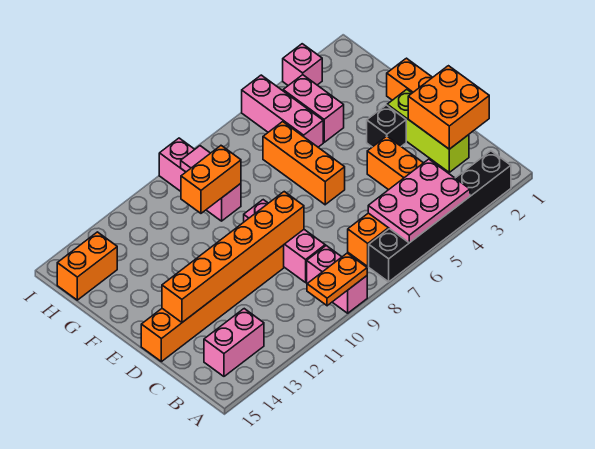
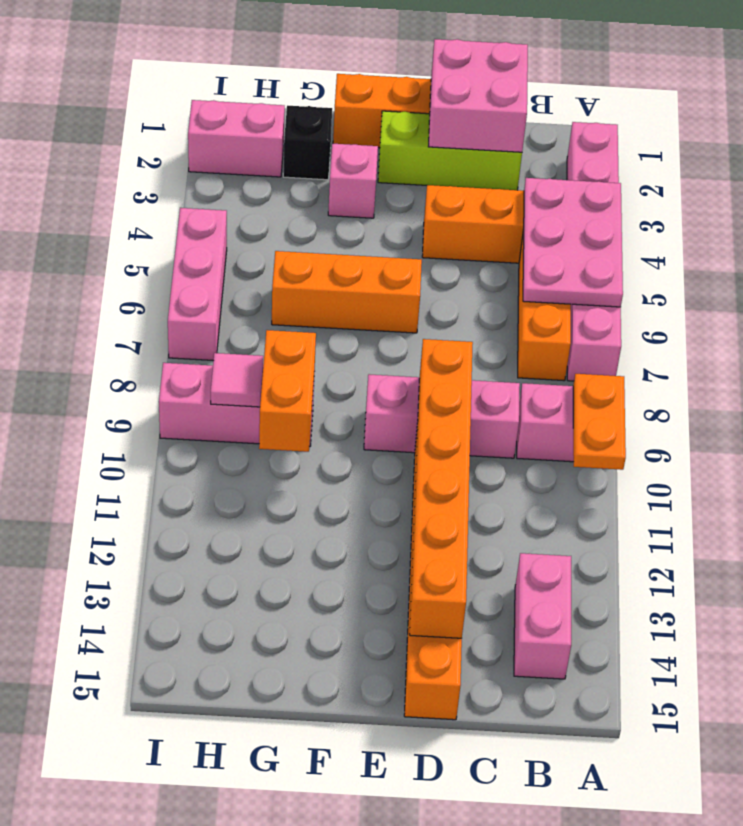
black 1x6 brick [369,151,511,282] -> pink 1x6 brick [567,122,621,381]
orange 2x2 brick [408,66,489,149] -> pink 2x2 brick [428,39,528,152]
black 1x1 brick [367,105,406,147] -> black 1x1 brick moved to [283,106,332,180]
pink 1x2 brick [283,75,344,142] -> pink 1x2 brick moved to [188,100,285,177]
pink 1x3 brick [242,75,323,147] -> pink 1x3 brick turned to [168,208,227,361]
orange 1x2 brick [57,232,117,300] -> none
pink 1x1 brick [283,44,322,85] -> pink 1x1 brick moved to [328,144,378,218]

